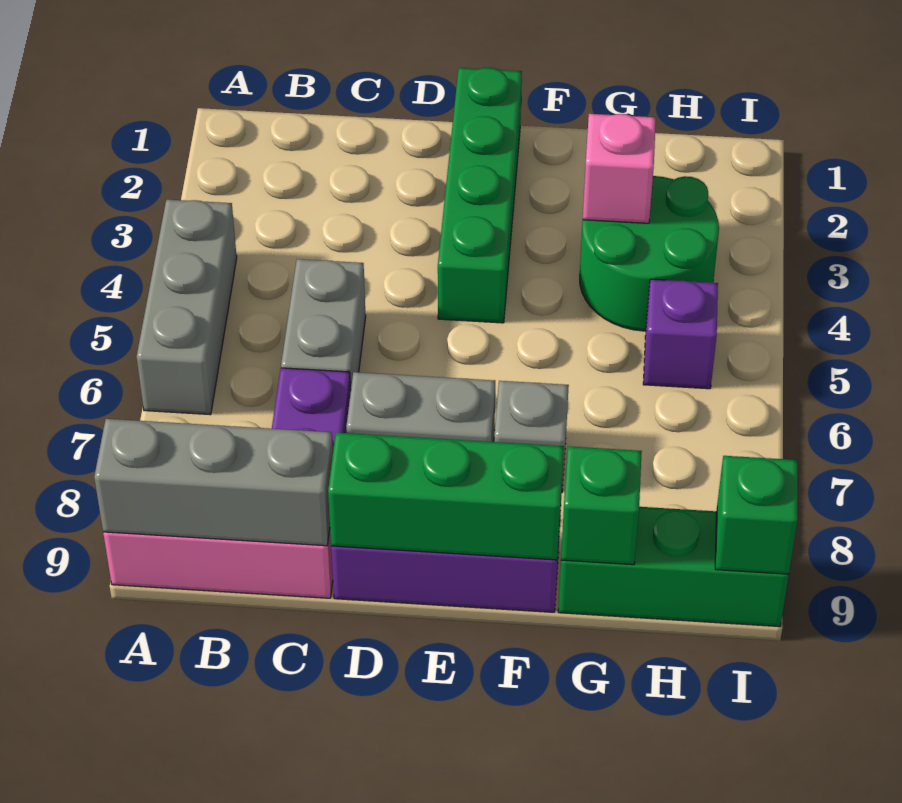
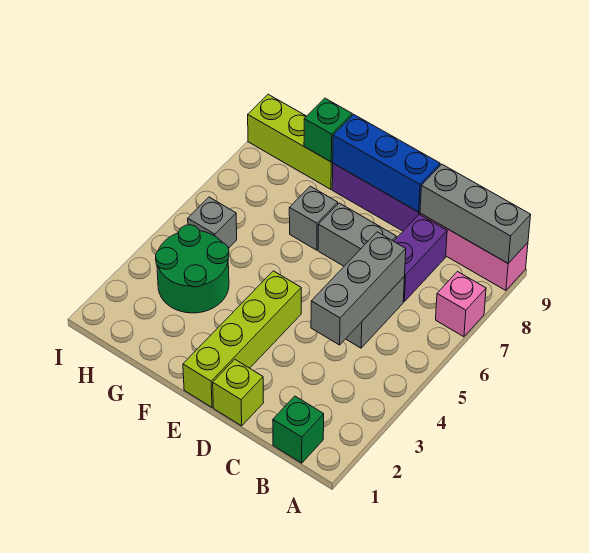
grey 1x3 brick [137,200,237,415] -> grey 1x3 brick moved to [311,232,406,345]
none -> lime 1x1 brick [213,359,264,426]
green 1x3 brick [328,433,564,560] -> blue 1x3 brick [333,114,440,212]
green 1x4 brick [438,68,522,323] -> lime 1x4 brick [183,271,301,407]
pink 1x1 brick [583,114,656,223] -> pink 1x1 brick moved to [436,272,486,337]
green 1x3 brick [558,507,789,627] -> lime 1x3 brick [248,94,333,189]
purple 1x1 brick [643,279,718,389] -> grey 1x1 brick [188,197,237,248]
green 1x1 brick [715,456,798,574] -> green 1x1 brick moved to [273,396,324,463]

